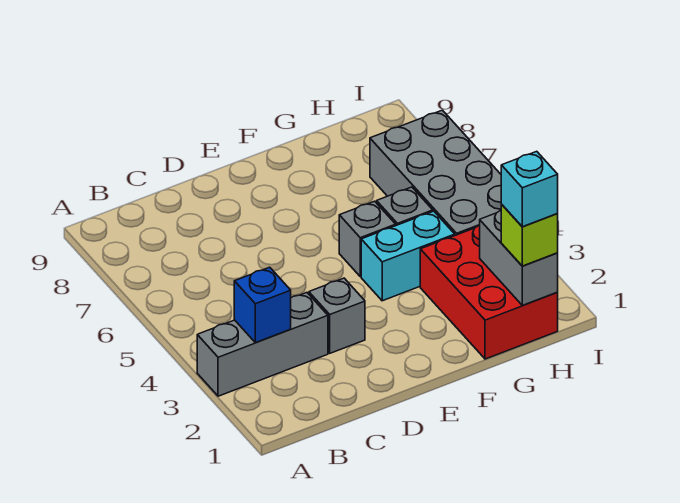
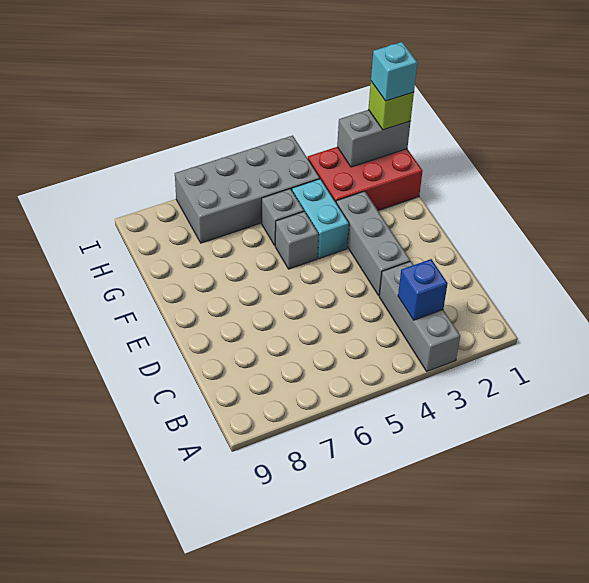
grey 1x1 brick [309,278,365,353] -> grey 1x3 brick [336,191,410,295]

